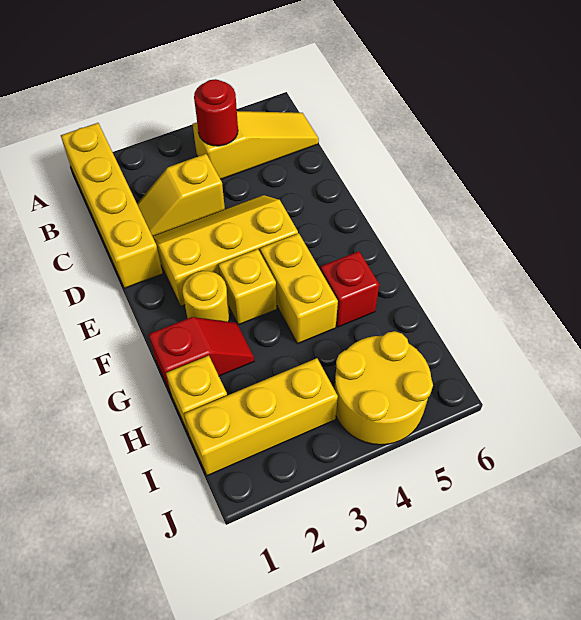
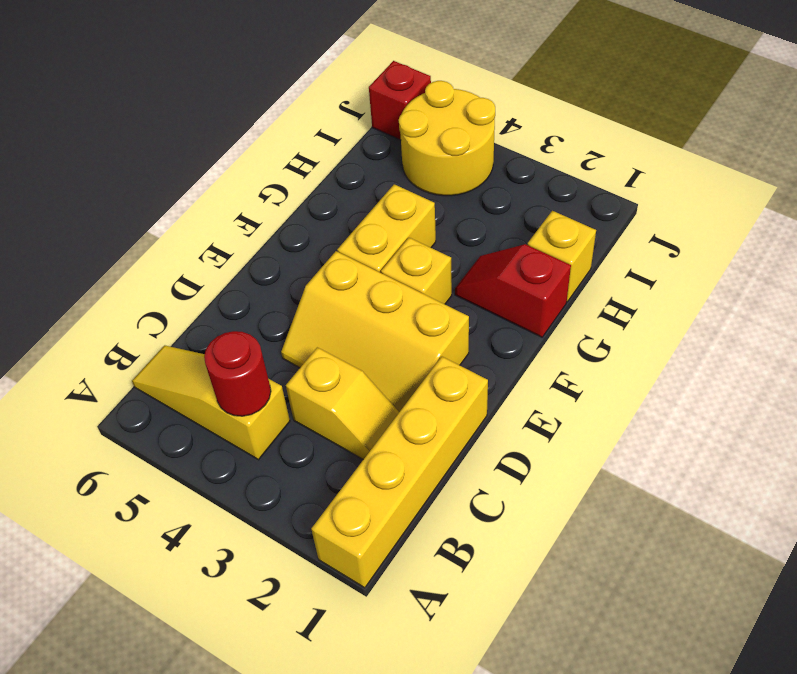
yellow 1x1 round brick [182,271,230,322] -> none
red 1x1 brick [320,251,379,327] -> red 1x1 brick moved to [369,61,431,140]
yellow 1x3 brick [184,358,338,476] -> none

